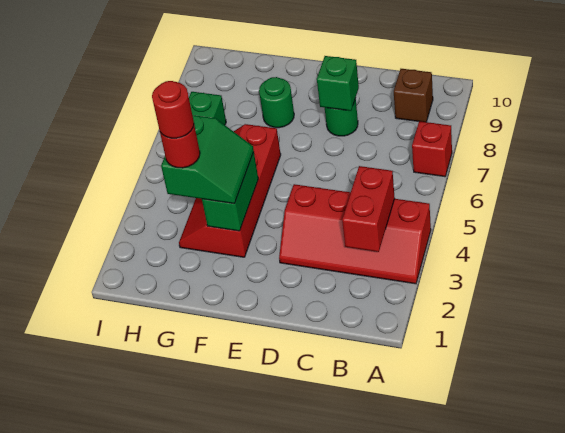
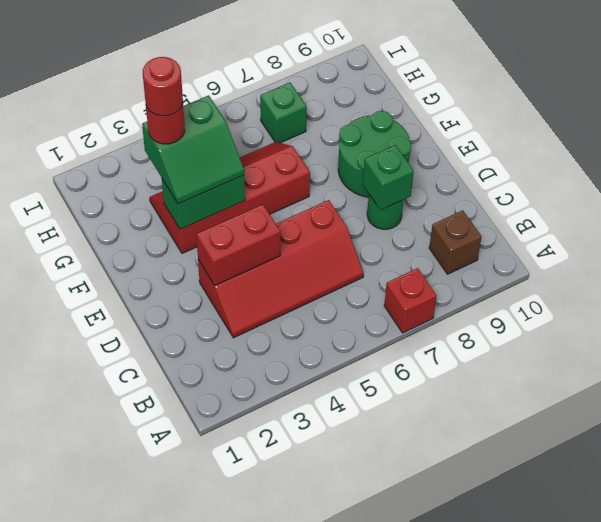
red 2x4 slope [279,184,431,284] -> red 2x4 slope turned to [198,200,364,338]
red 1x2 brick [342,166,395,252] -> red 1x2 brick moved to [196,204,281,285]
green 1x1 round brick [259,77,294,128] -> green 2x2 round brick [338,111,411,197]

